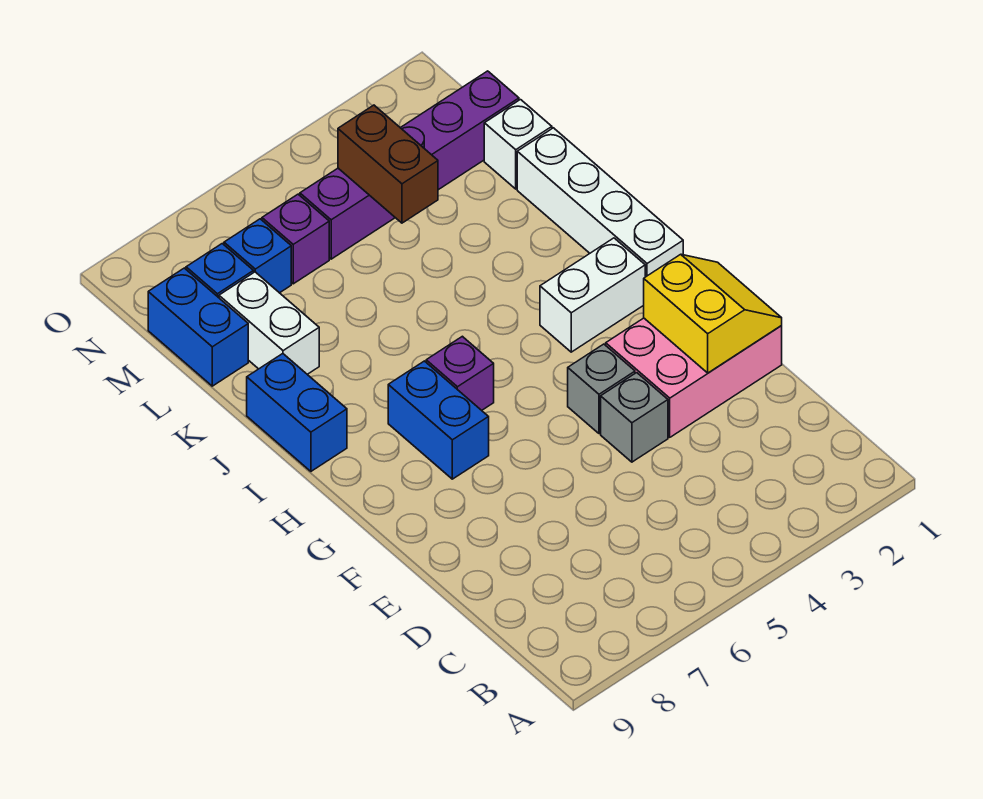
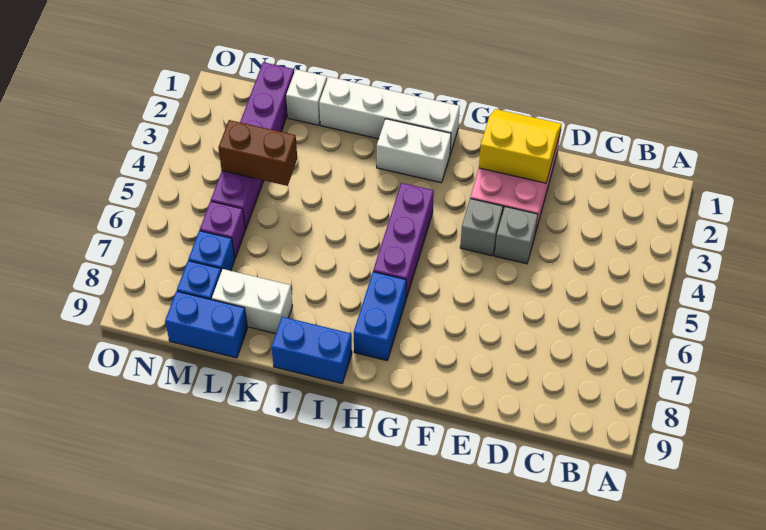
blue 1x2 brick [388,361,489,479] -> blue 1x2 brick turned to [354,272,406,361]
white 1x2 brick [540,238,645,352] -> white 1x2 brick turned to [377,119,451,183]
purple 1x1 brick [426,336,494,410] -> purple 1x3 brick [373,183,434,298]

